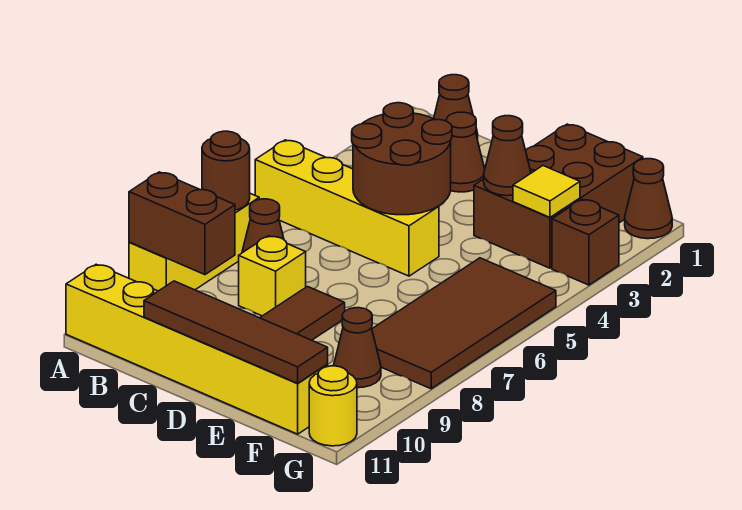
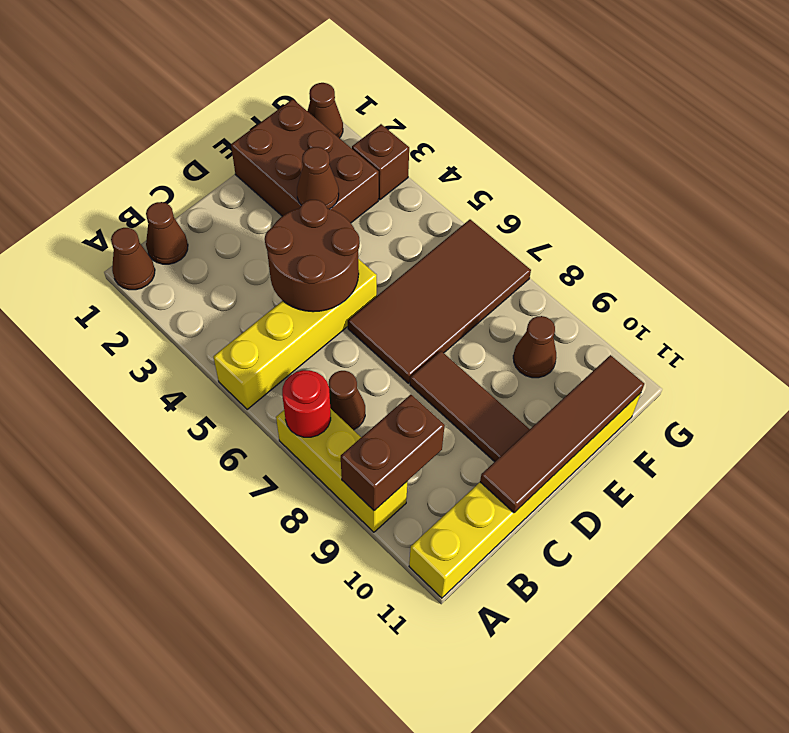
brown 1x1 round brick [202,131,250,210] -> red 1x1 round brick [282,370,331,437]
brown 1x1 cone [446,112,485,192] -> brown 1x1 cone moved to [111,228,155,290]
yellow 1x1 brick [239,236,306,316] -> none
yellow 1x1 tile [513,166,580,217] -> none
brown 2x4 tile [372,258,556,389] -> brown 2x4 tile turned to [348,220,531,383]
yellow 1x1 round brick [309,366,357,446] -> none

